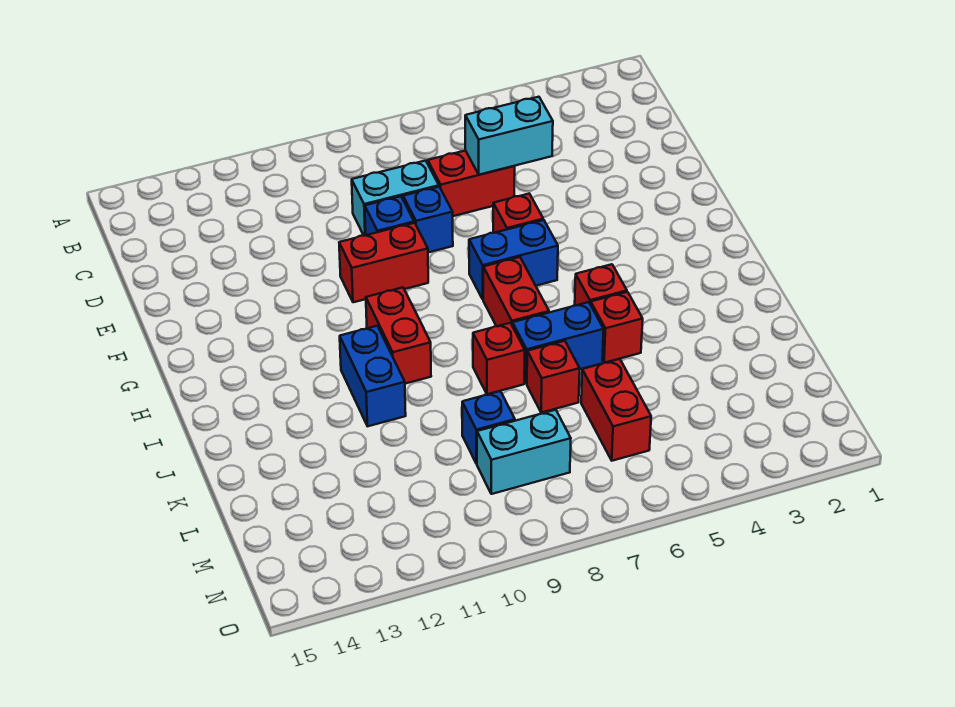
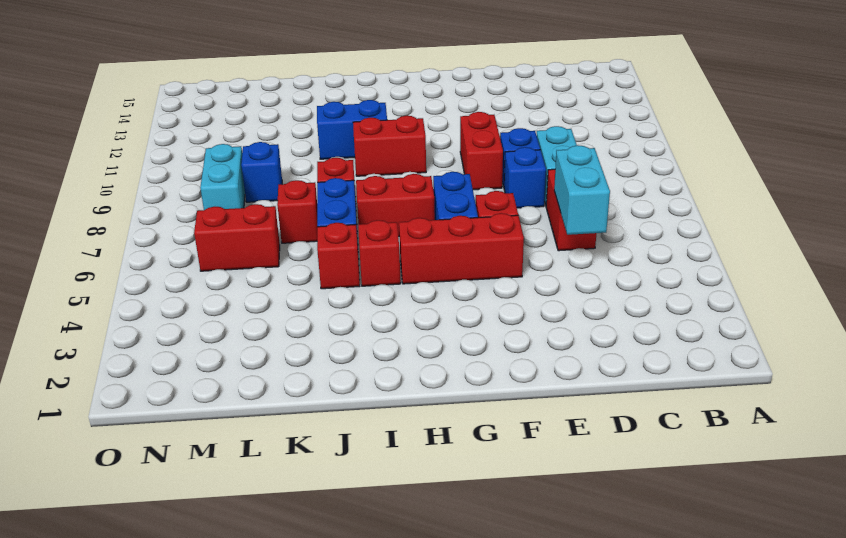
none -> red 1x3 brick [399,213,524,284]

